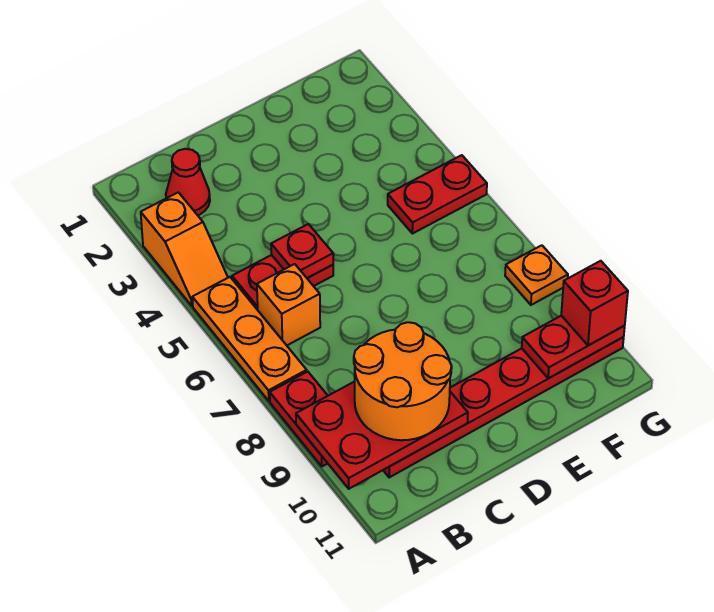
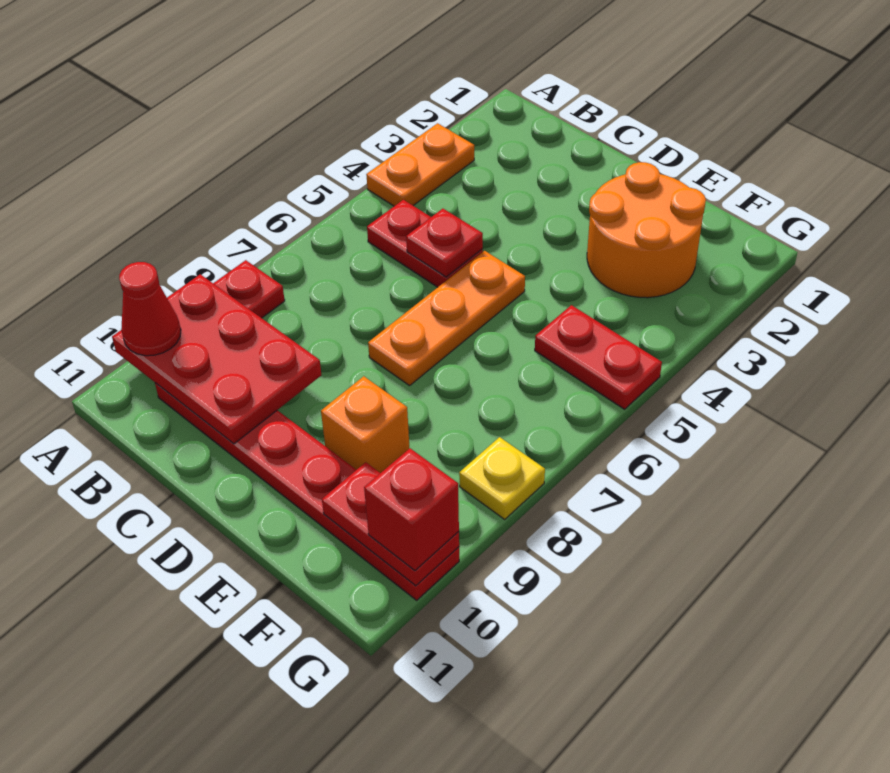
orange 1x2 slope [141,192,228,306] -> orange 1x2 plate [366,123,474,206]
orange 1x3 plate [192,277,307,401] -> orange 1x3 plate moved to [368,251,525,386]
red 1x1 cone [166,149,210,215] -> red 1x1 cone moved to [119,262,181,356]
orange 1x1 brick [257,264,320,345] -> orange 1x1 brick moved to [321,376,409,473]
orange 2x2 round brick [354,322,452,440] -> orange 2x2 round brick moved to [587,162,706,298]
orange 1x1 plate [505,245,568,305] -> yellow 1x1 plate [459,437,545,519]

